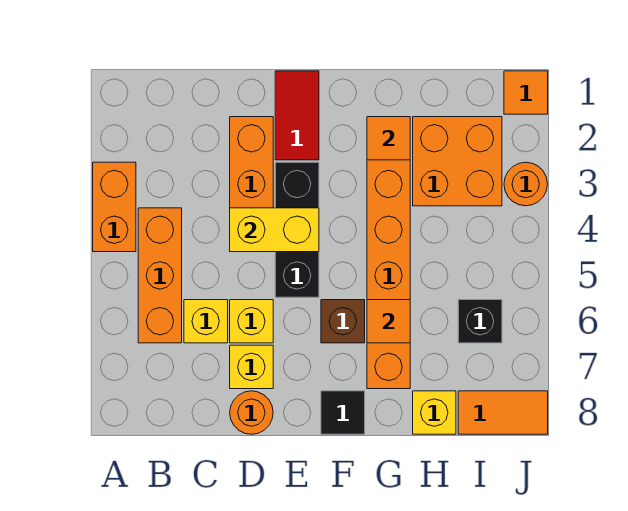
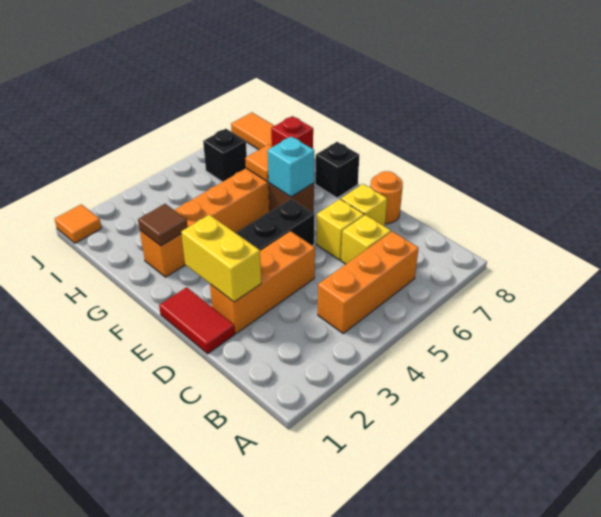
orange 1x2 brick [93,162,136,252] -> none
yellow 1x2 brick [230,208,319,252] -> yellow 1x2 brick moved to [181,215,261,302]
red 1x2 tile [275,71,319,160] -> red 1x2 tile turned to [159,287,235,354]
none -> cyan 1x1 brick [268,136,314,197]
black 1x1 tile [321,391,365,434] -> black 1x1 brick [315,142,359,198]
orange 1x1 tile [367,117,410,160] -> brown 1x1 tile [138,204,188,246]
orange 2x2 brick [413,117,502,206] -> none
yellow 1x1 brick [413,391,456,434] -> red 1x1 brick [271,116,313,149]
orange 1x1 round brick [504,162,547,206] -> none

